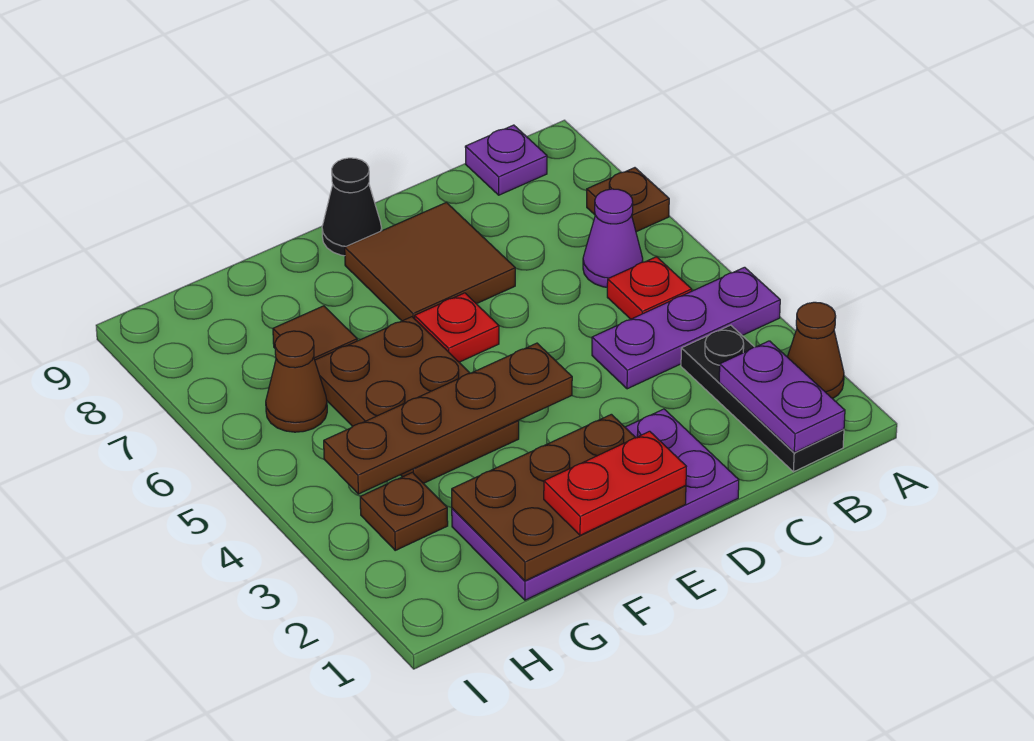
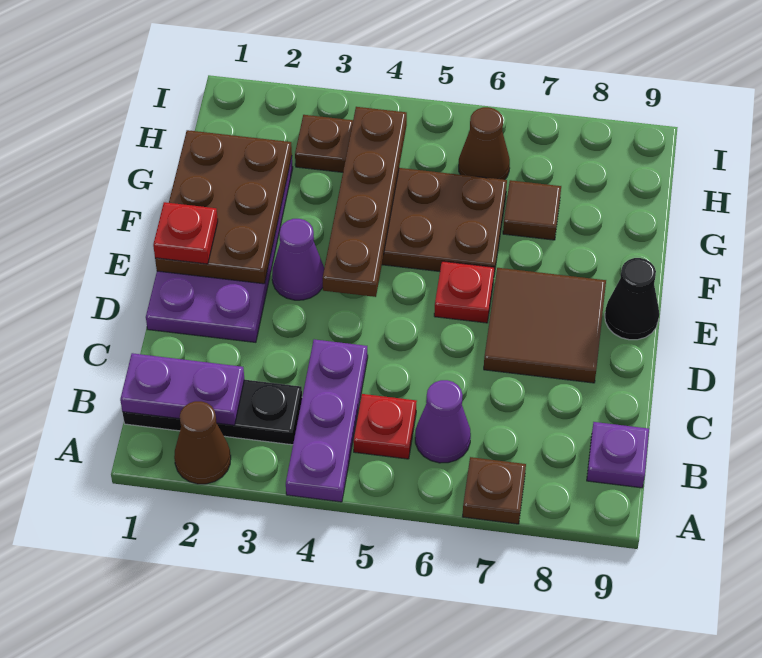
red 1x2 plate [544,431,686,535] -> red 1x1 plate [153,202,218,264]
none -> purple 1x1 cone [272,219,324,300]

